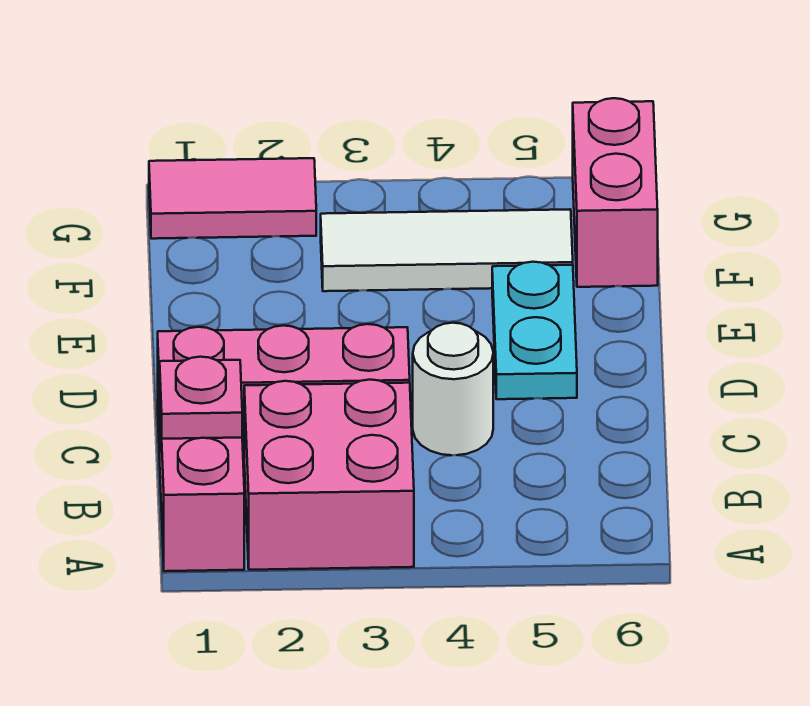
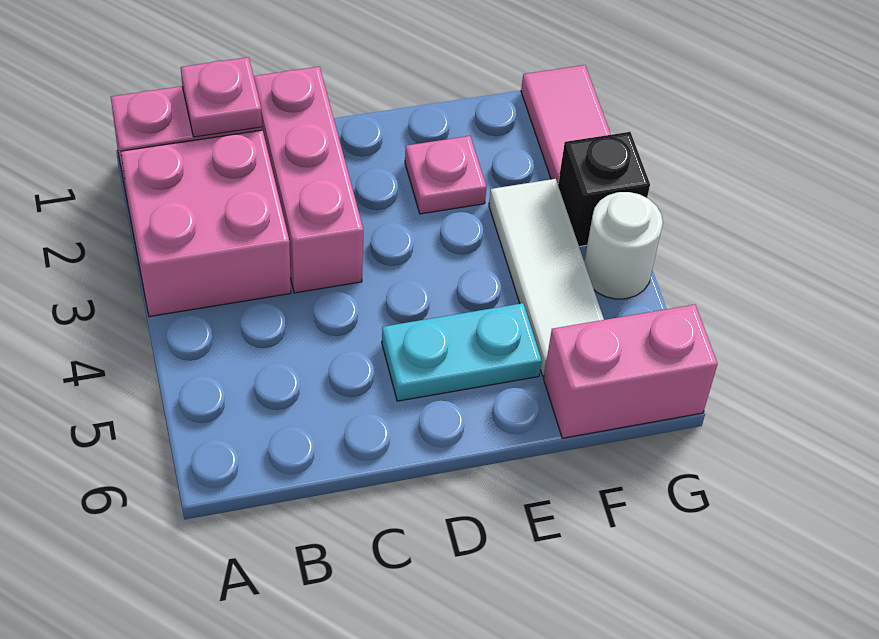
white 1x1 round brick [413,323,493,455] -> white 1x1 round brick moved to [584,192,663,299]
none -> pink 1x1 plate [405,136,487,214]
none -> black 1x1 brick [558,132,650,247]

